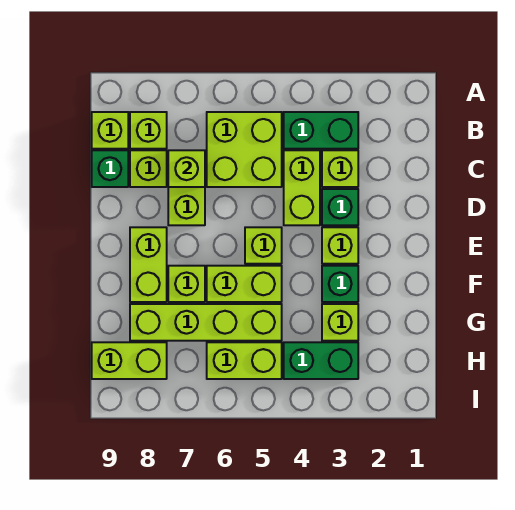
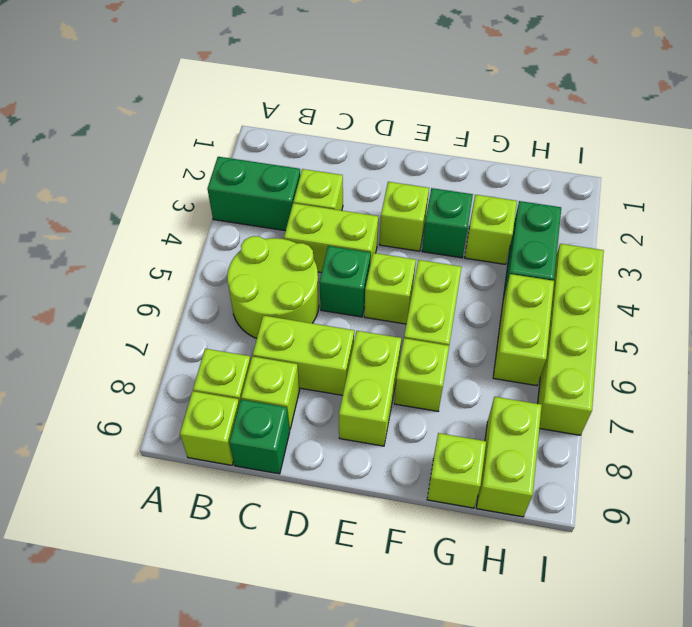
green 1x2 brick [284,112,358,149] -> green 1x2 brick turned to [207,157,300,231]
lime 2x2 brick [207,112,282,187] -> lime 2x2 round brick [227,236,319,338]
lime 1x1 brick [168,150,205,187] -> lime 1x1 brick moved to [427,433,486,508]
green 1x1 brick [322,189,358,225] -> green 1x1 brick moved to [319,246,371,317]
lime 1x2 brick [130,227,167,302] -> lime 1x2 brick turned to [339,331,401,446]
lime 1x4 brick [130,304,282,341] -> lime 1x4 brick moved to [538,244,604,435]

